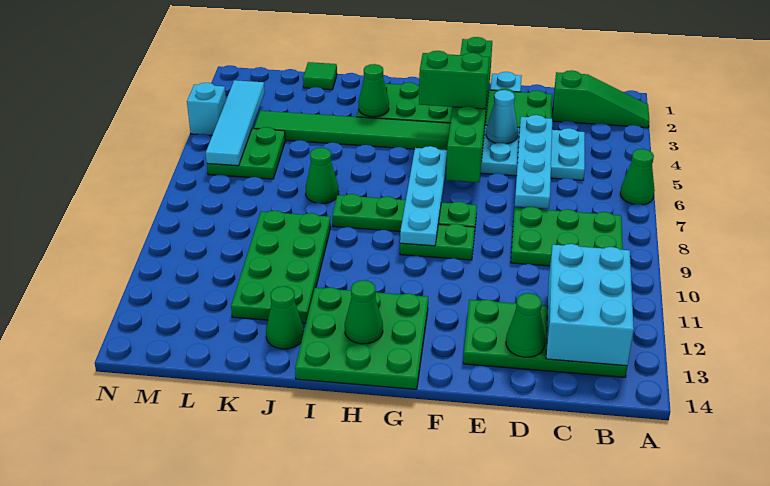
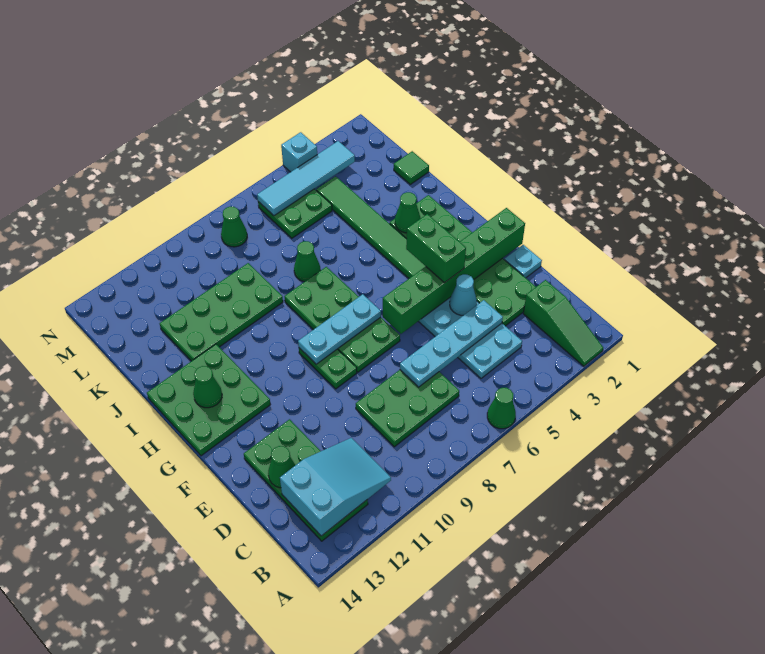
green 2x3 plate [511,207,623,266] -> green 2x3 plate turned to [356,370,459,447]
cyan 2x3 brick [546,244,634,366] -> cyan 2x3 slope [280,438,391,536]
green 1x4 plate [332,194,477,234] -> green 2x4 plate [284,267,400,372]
cyan 1x4 plate [400,146,447,246] -> cyan 1x3 plate [298,294,381,364]
green 1x1 cone [266,286,304,349] -> green 1x1 cone moved to [221,207,247,247]

